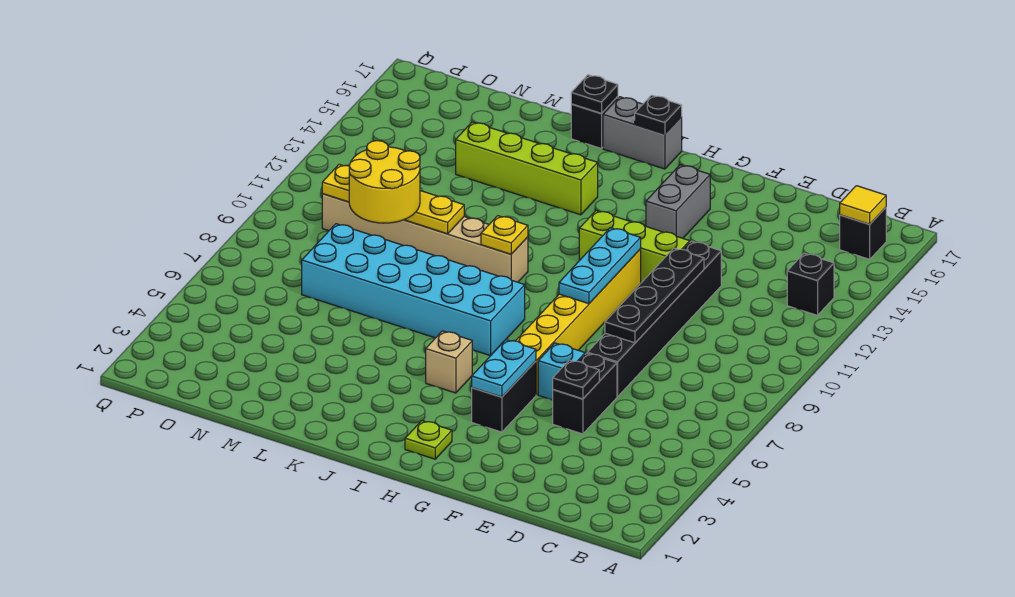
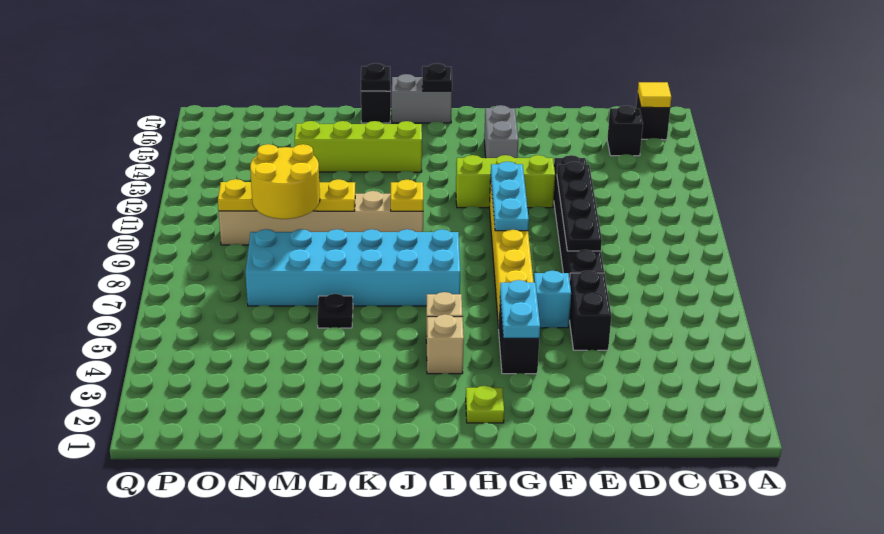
black 1x1 brick [787,253,834,315] -> black 1x1 brick moved to [607,106,643,156]
black 1x1 plate [553,360,599,399] -> black 1x1 plate moved to [317,294,353,328]
none -> tan 1x1 brick [427,314,464,374]

